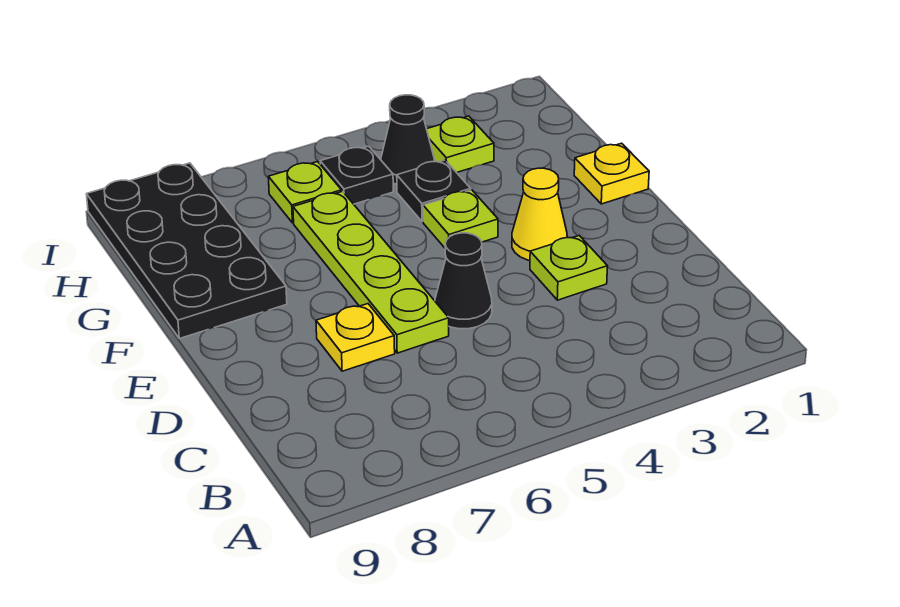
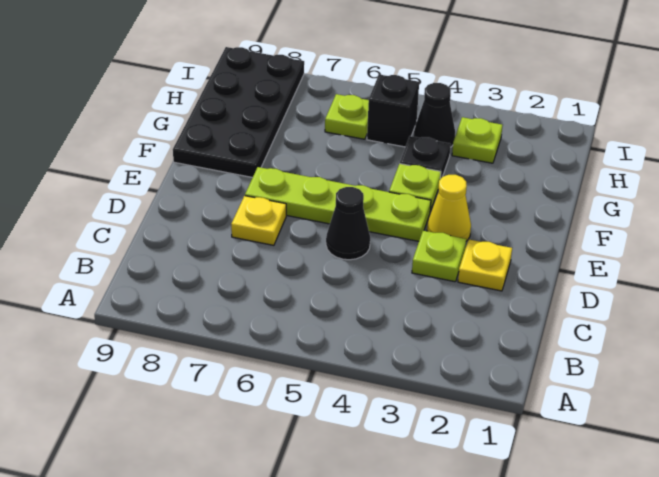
lime 1x4 plate [293,191,449,353] -> lime 1x4 plate turned to [245,167,431,241]
yellow 1x1 plate [574,143,649,204] -> yellow 1x1 plate moved to [458,239,512,291]
black 1x1 plate [320,146,393,204] -> black 1x1 brick [367,74,419,147]

